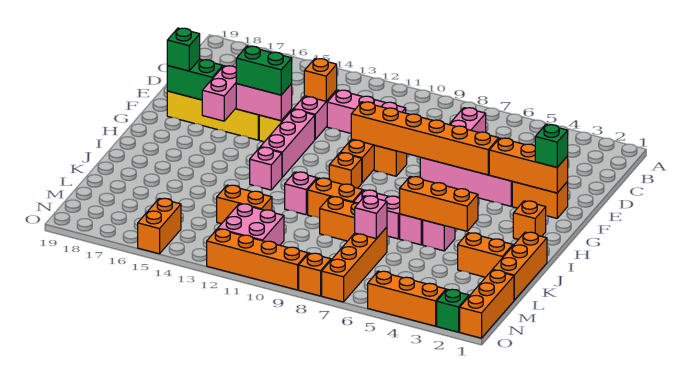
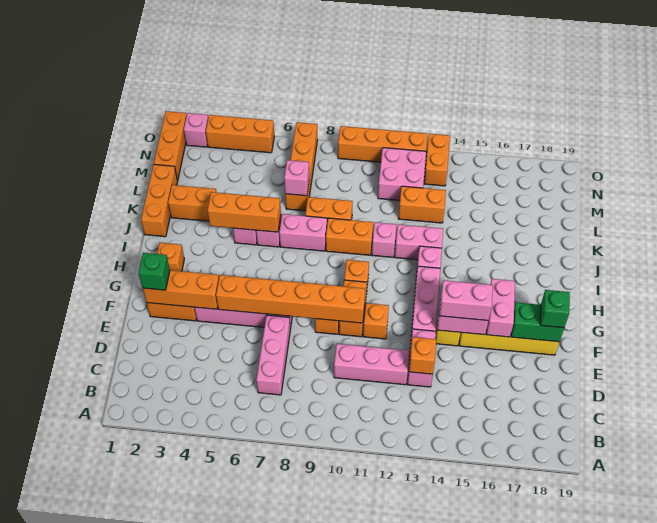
green 1x2 brick [236,46,292,95] -> pink 1x2 brick [439,280,493,321]
none -> pink 1x2 brick [395,224,443,260]
orange 1x2 brick [138,198,181,254] -> orange 1x2 brick moved to [424,134,450,186]
green 1x1 brick [437,289,469,332] -> pink 1x1 brick [184,113,208,147]
orange 1x1 brick [299,253,331,296] -> orange 1x1 brick moved to [363,303,389,339]

